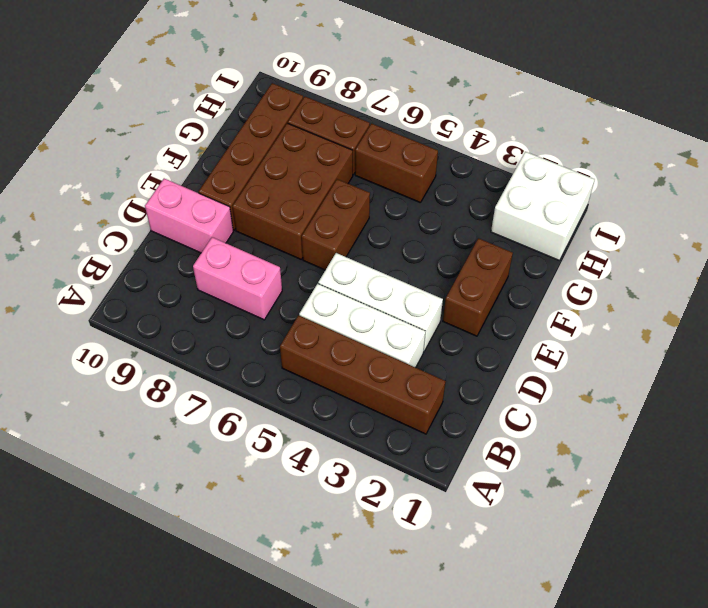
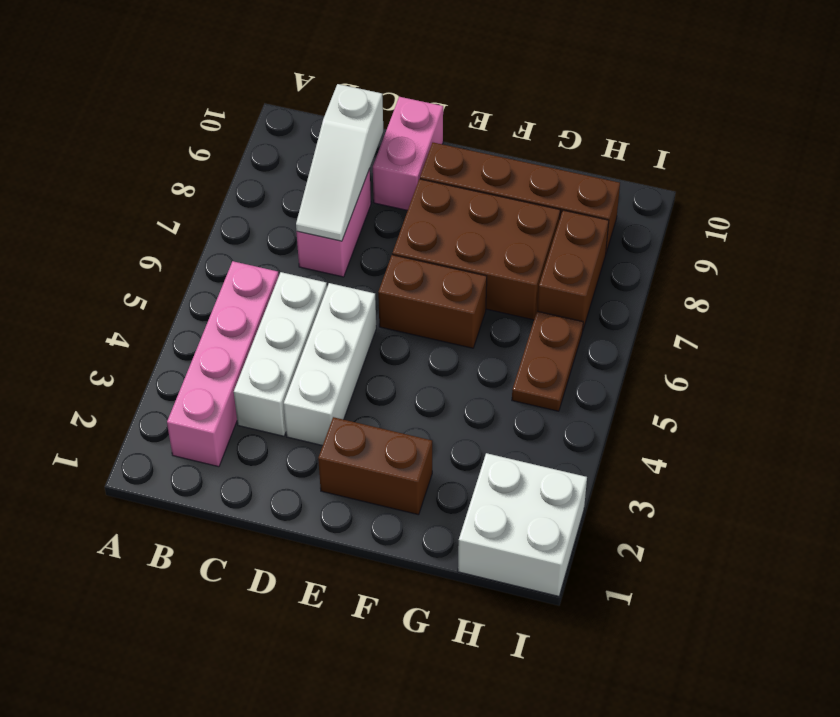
brown 1x4 brick [280,315,446,434] -> pink 1x4 brick [167,261,279,467]
none -> white 1x3 slope [296,84,383,241]
brown 1x2 brick [355,124,438,203] -> brown 1x2 plate [512,311,583,411]

